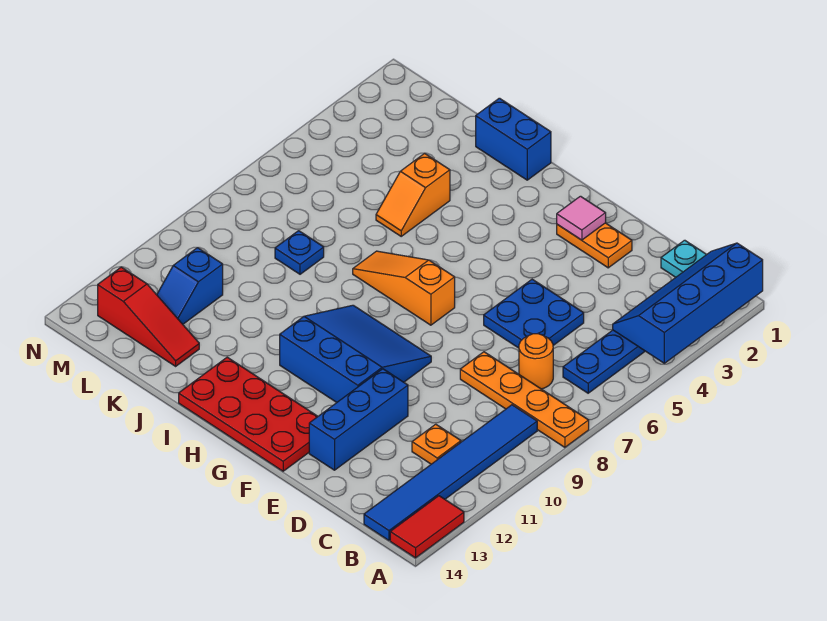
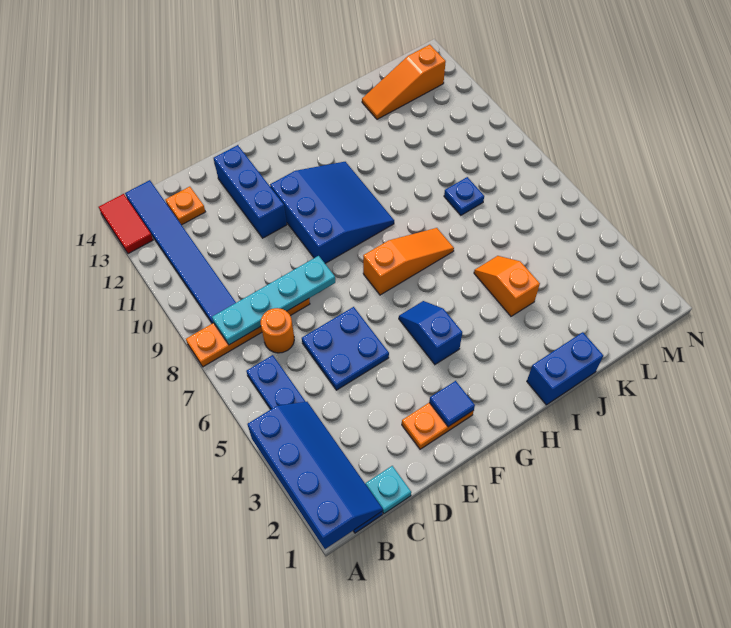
none -> cyan 1x4 plate [212,256,335,345]
orange 1x1 plate [412,424,461,464] -> orange 1x1 plate moved to [165,187,205,225]
pink 1x1 tile [557,196,606,240] -> blue 1x1 tile [429,381,475,427]
blue 3x3 slope [280,305,431,402] -> blue 3x3 slope turned to [270,162,394,263]
red 2x4 plate [179,357,318,471] -> none
red 1x3 slope [98,267,199,366] -> orange 1x3 slope [362,45,446,119]
blue 1x2 slope [157,248,223,324] -> blue 1x2 slope moved to [399,301,462,364]

